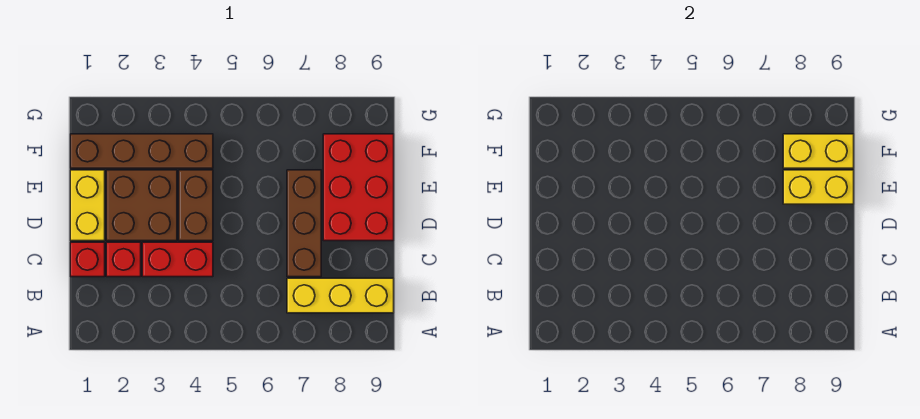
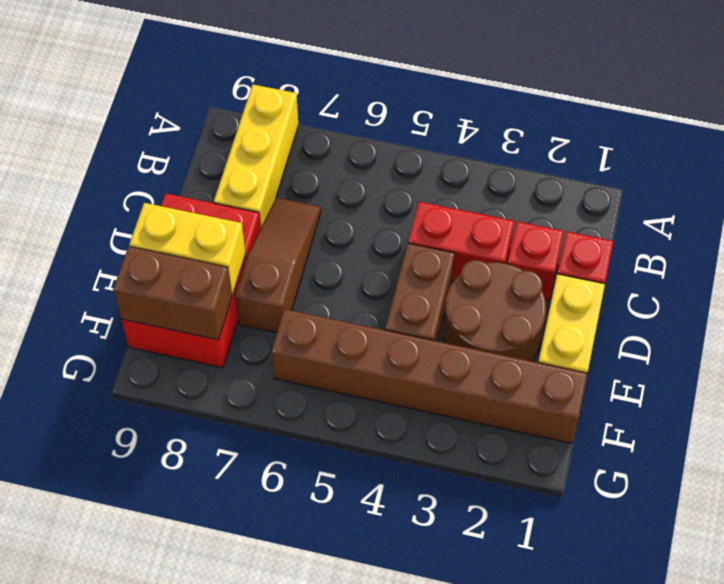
yellow 1x3 brick [287,278,394,313] -> yellow 1x3 brick turned to [214,85,298,229]
brown 1x3 brick [287,170,321,277] -> brown 1x3 slope [235,198,321,333]
brown 2x2 brick [106,170,177,241] -> brown 2x2 round brick [443,260,546,361]
brown 1x4 brick [70,134,213,168] -> brown 1x6 brick [272,309,587,443]
yellow 1x2 brick [783,134,854,168] -> brown 1x2 brick [113,246,232,340]

